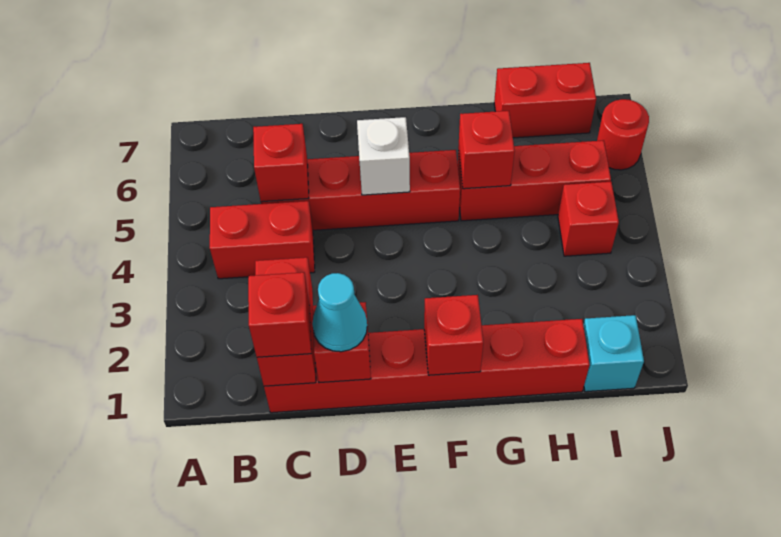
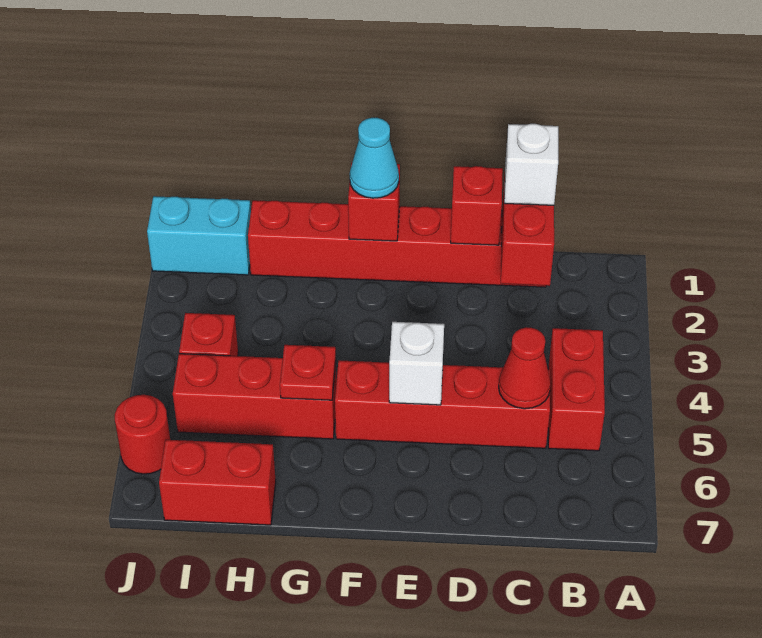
red 1x2 brick [210,201,315,279] -> red 1x2 brick turned to [548,328,605,451]
red 1x1 brick [248,272,311,357] -> white 1x1 brick [504,124,558,205]
red 1x1 brick [253,124,309,202] -> red 1x1 cone [499,327,551,409]
cyan 1x1 cone [312,273,367,352] -> cyan 1x1 cone moved to [350,118,399,198]
red 1x1 brick [458,111,515,189] -> red 1x1 plate [280,345,336,400]
cyan 1x1 brick [583,315,644,392] -> cyan 1x2 brick [147,196,251,275]

